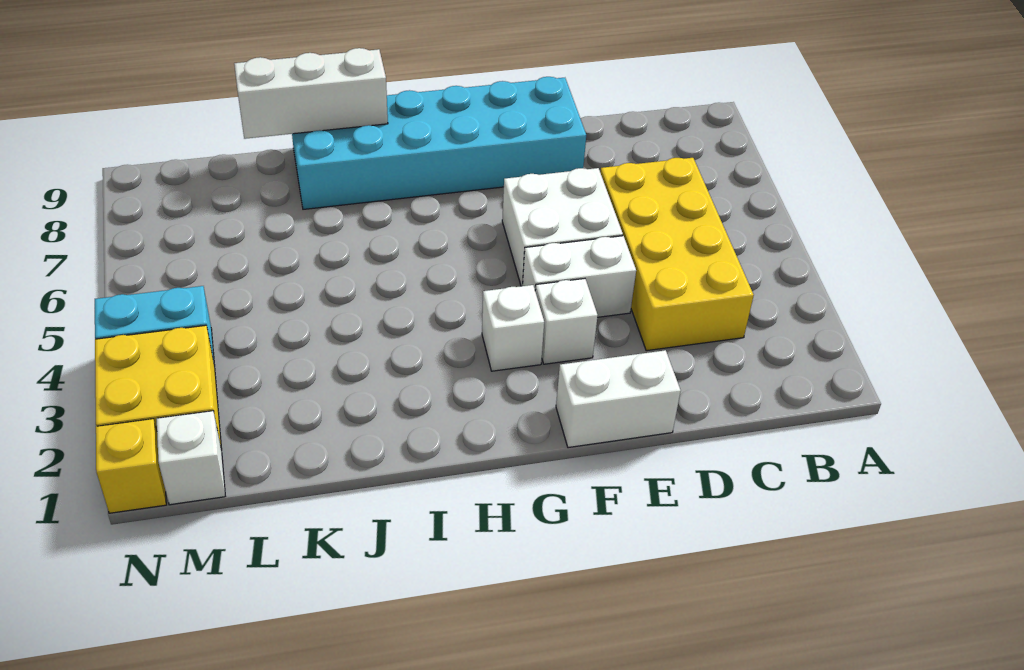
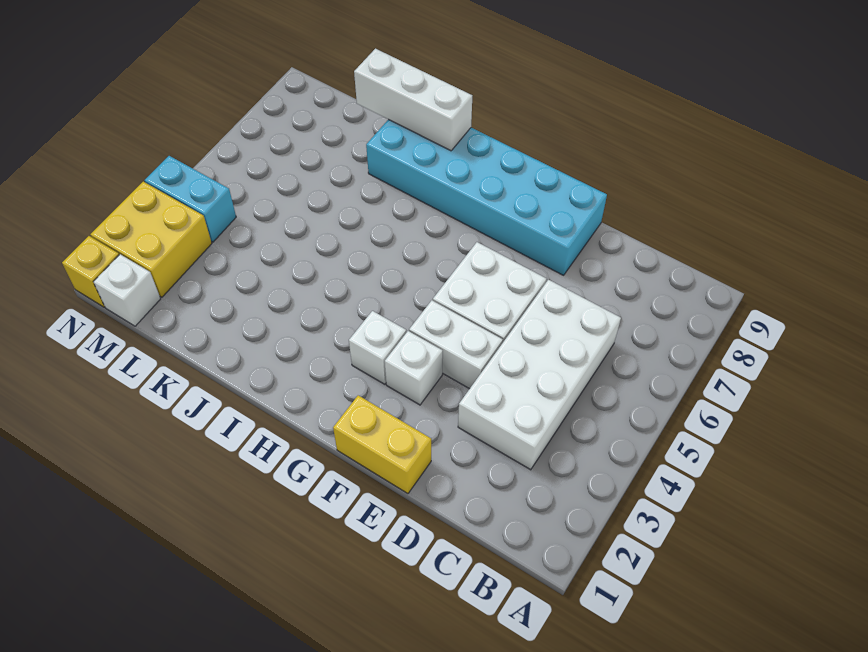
yellow 2x4 brick [600,158,754,351] -> white 2x4 brick [458,280,621,470]
white 1x2 brick [556,350,681,448] -> yellow 1x2 brick [333,395,431,494]

